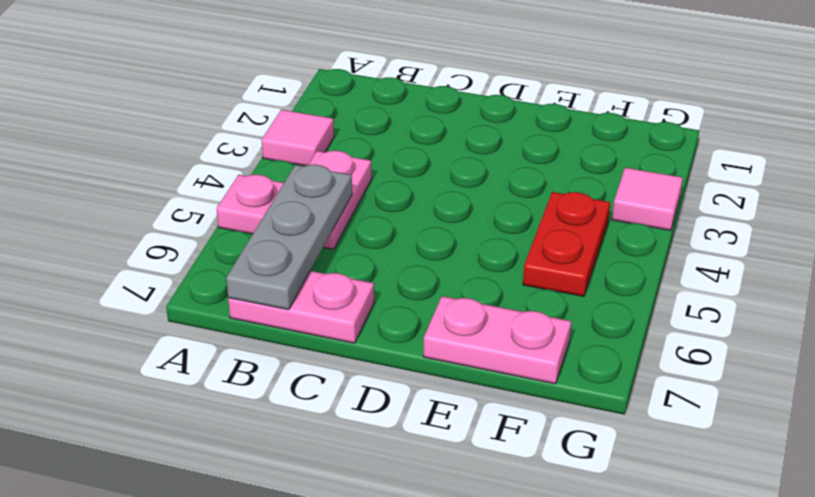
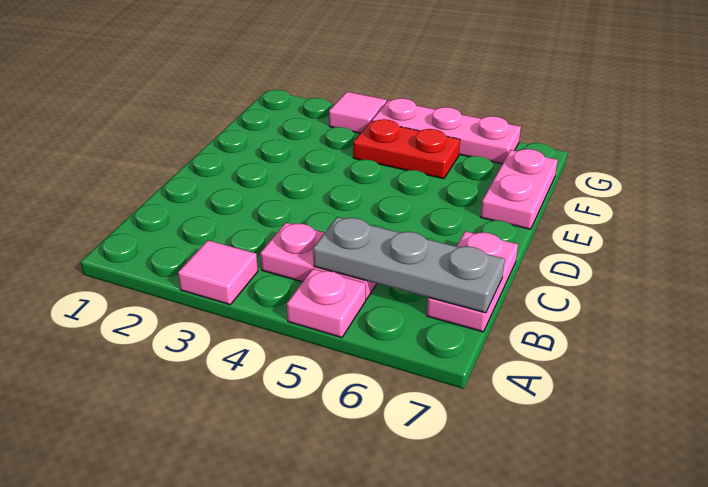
none -> pink 1x3 plate [372,98,521,164]

